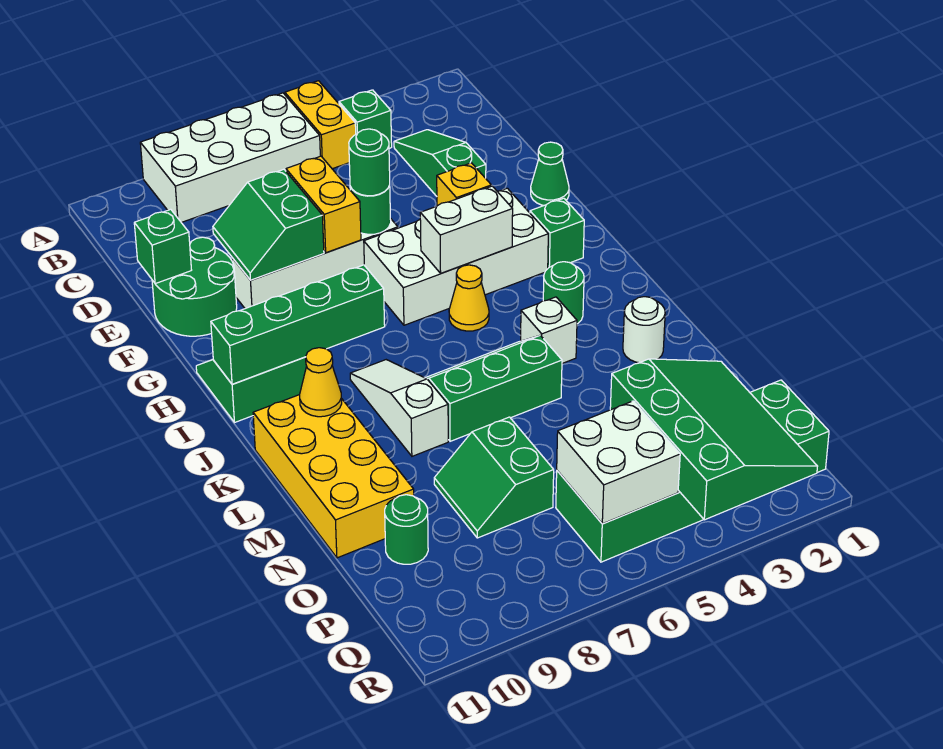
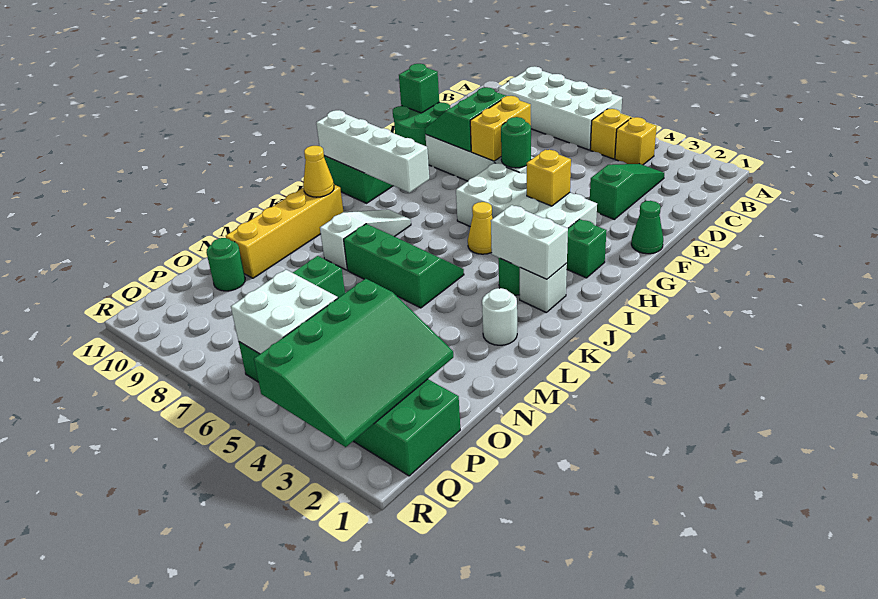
yellow 1x2 brick [285,81,356,169] -> yellow 1x1 brick [590,109,631,159]
green 1x1 brick [339,90,392,148] -> yellow 1x1 brick [615,117,657,165]
green 1x1 round brick [349,129,390,196] -> none
white 1x2 brick [420,186,513,273] -> white 1x2 brick moved to [491,205,568,279]
green 1x4 brick [211,265,385,384] -> white 1x4 brick [316,110,429,193]
white 1x1 brick [521,297,577,363] -> white 1x1 brick moved to [520,263,567,312]
yellow 2x4 brick [253,395,414,558] -> yellow 1x4 brick [226,185,343,278]

